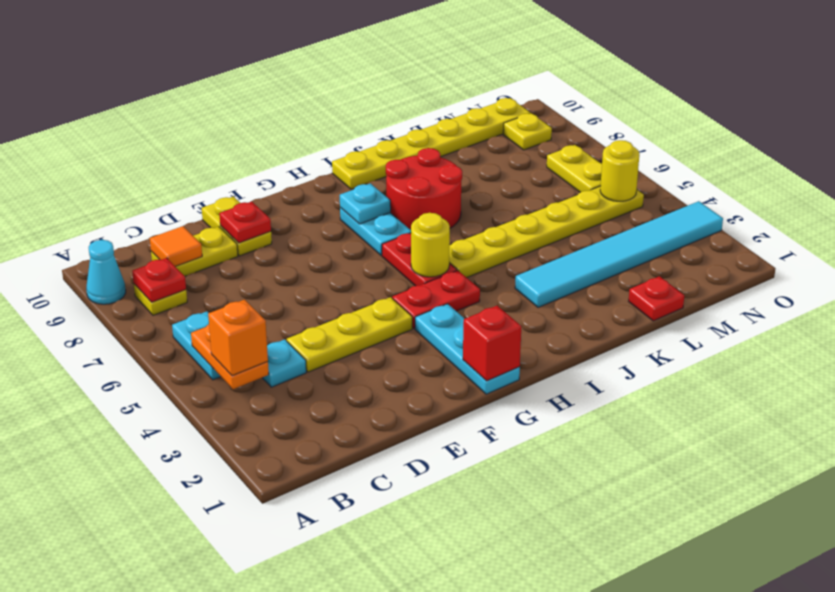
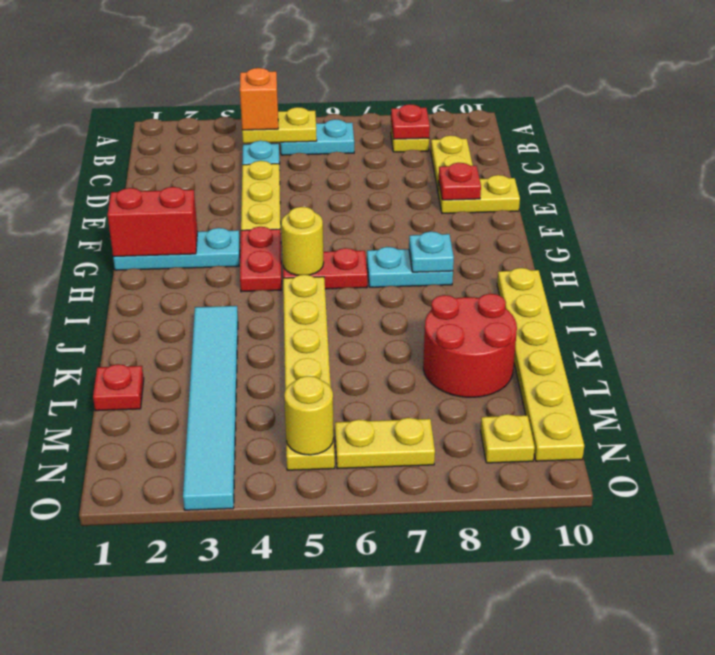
cyan 1x1 cone [86,240,126,304] -> none
orange 1x2 plate [191,325,269,389] -> yellow 1x2 plate [242,107,317,143]
orange 1x1 tile [150,226,202,267] -> none
red 1x1 brick [463,306,521,381] -> red 1x2 brick [108,187,198,257]
red 2x2 round brick [386,148,462,230] -> red 2x2 round brick moved to [423,294,517,397]

